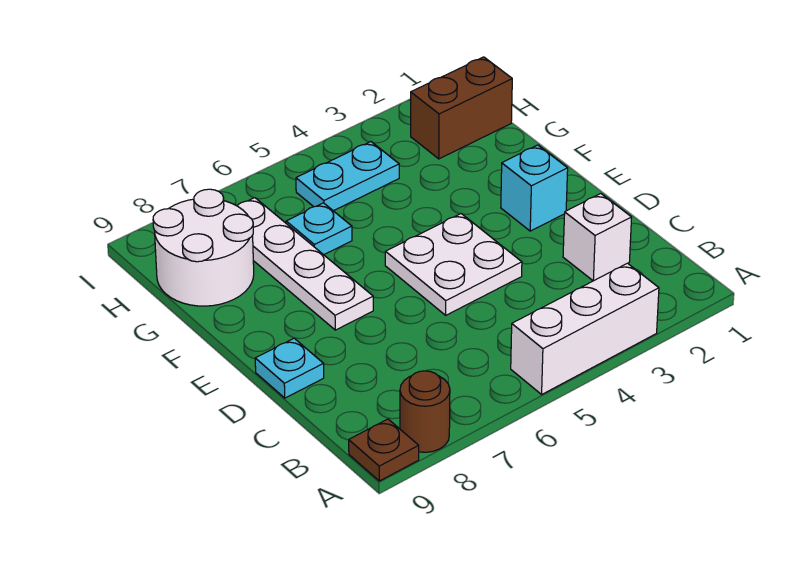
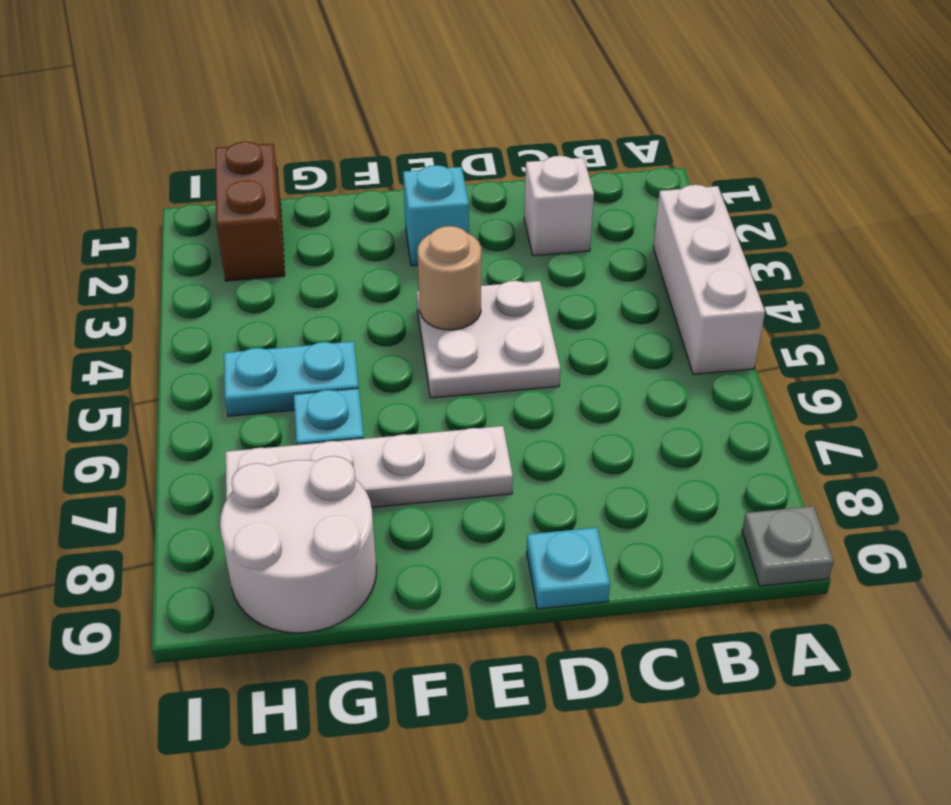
brown 1x1 round brick [400,371,450,452] -> none
brown 1x1 plate [349,419,419,481] -> grey 1x1 plate [742,506,833,586]
none -> tan 1x1 round brick [418,226,481,330]
cyan 1x2 plate [296,142,399,211] -> cyan 1x2 plate turned to [224,341,359,416]

